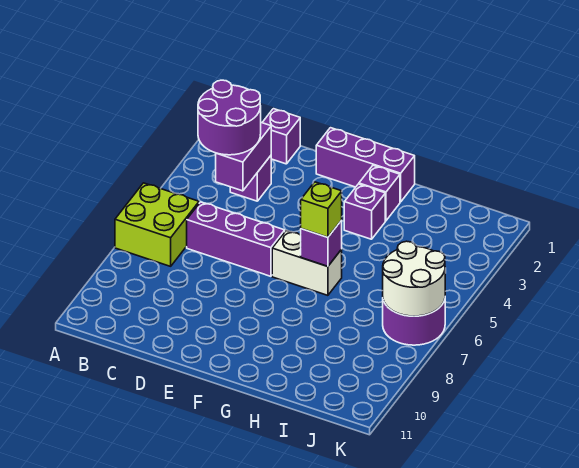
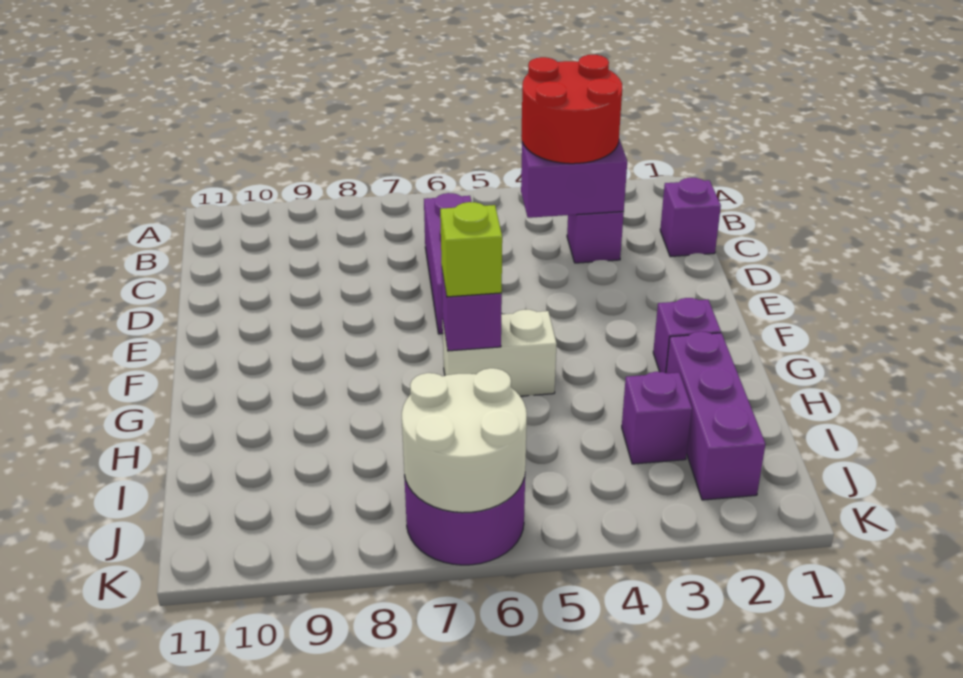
lime 2x2 brick [115,183,199,266] -> none
purple 2x2 round brick [198,80,261,155] -> red 2x2 round brick [521,55,622,164]
purple 1x3 brick [316,128,415,202] -> purple 1x3 brick moved to [666,332,765,500]
white 1x2 brick [272,231,342,295] -> white 1x2 brick turned to [443,310,557,396]
purple 1x1 brick [344,184,385,239] -> purple 1x1 brick moved to [622,372,692,464]

